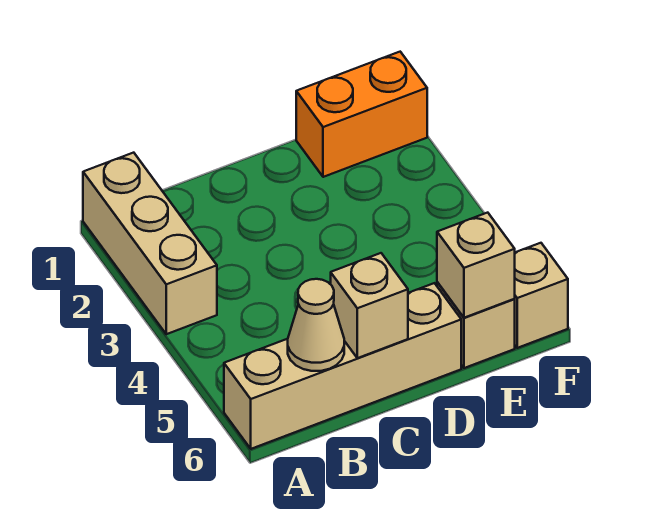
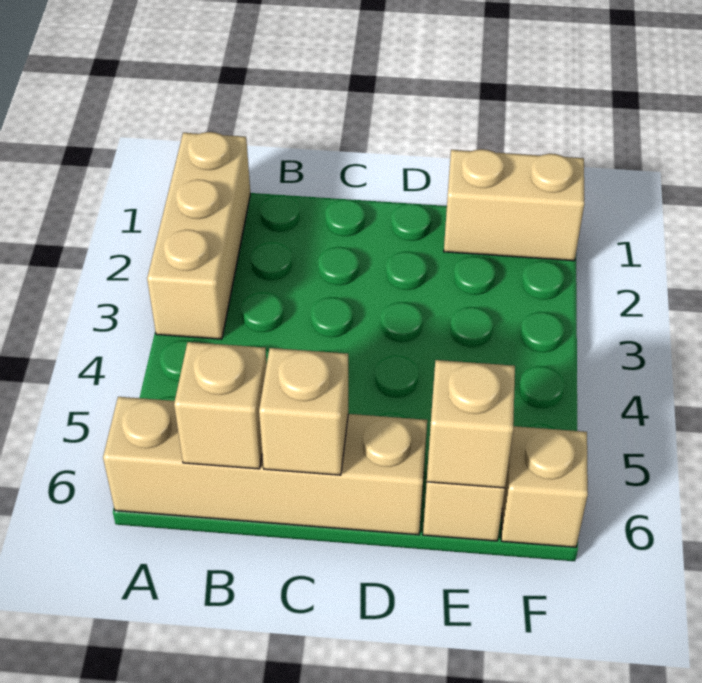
tan 1x1 cone [288,279,344,371] -> tan 1x1 brick [174,342,267,469]
orange 1x2 brick [296,52,427,177] -> tan 1x2 brick [444,149,584,261]

